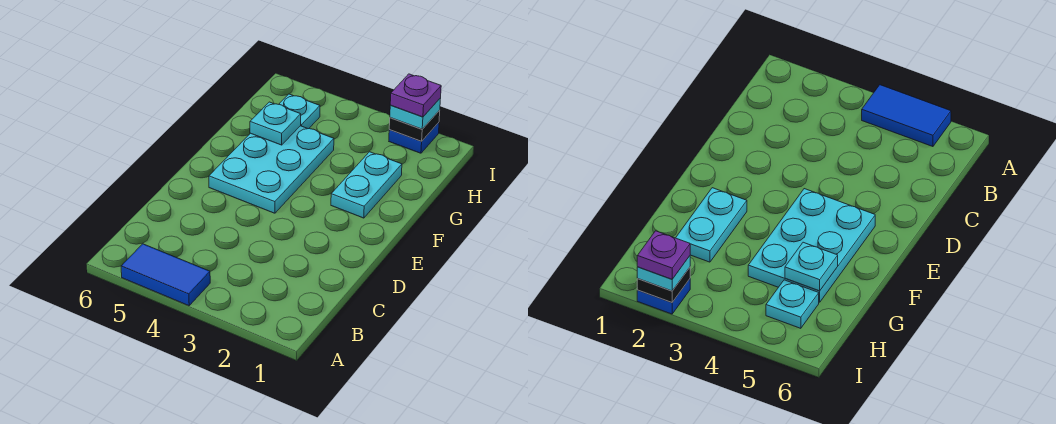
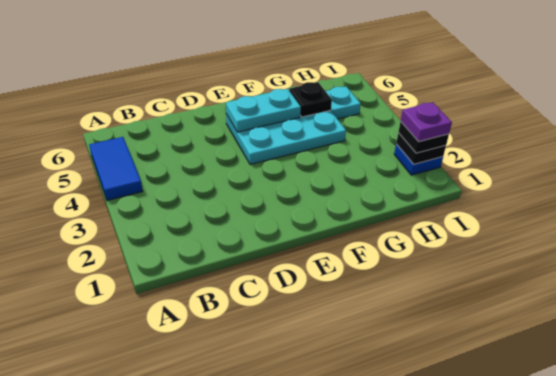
cyan 1x2 plate [331,152,402,218] -> cyan 1x2 plate moved to [226,89,301,132]
cyan 1x1 plate [250,102,301,145] -> black 1x1 plate [289,82,332,117]
cyan 1x1 plate [390,98,441,129] -> black 1x1 plate [398,122,449,153]

